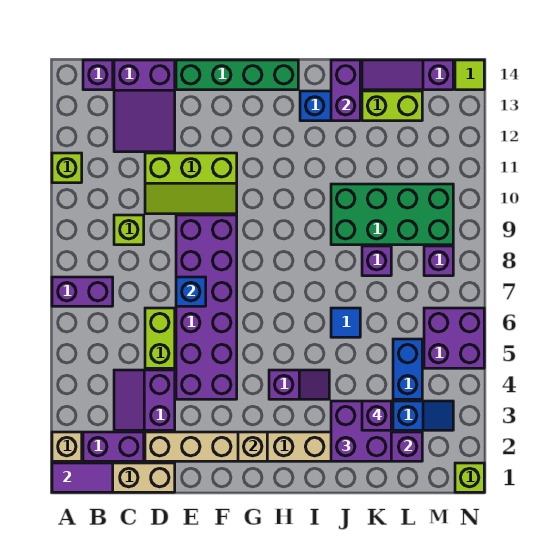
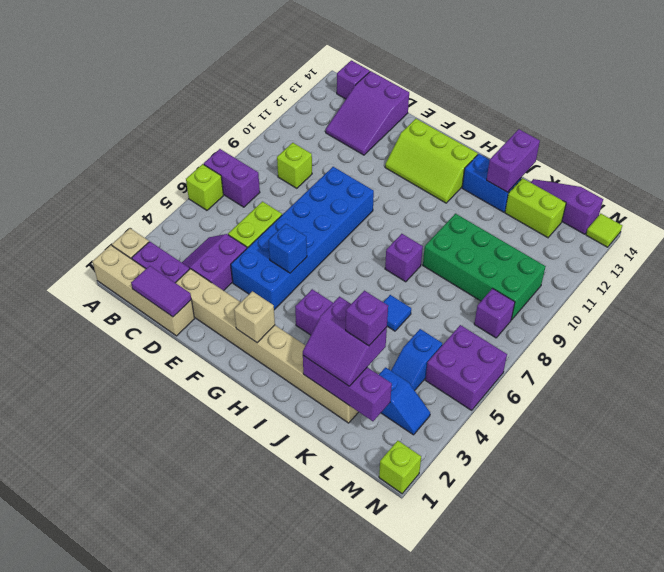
purple 1x2 tile [52,463,113,492] -> purple 1x2 tile moved to [131,266,191,317]
lime 1x1 brick [52,153,82,183] -> lime 1x1 brick moved to [186,164,223,210]
lime 2x3 slope [145,153,237,214] -> lime 2x3 slope moved to [385,119,478,203]
purple 2x6 brick [176,215,237,399] -> blue 2x6 brick [231,167,374,310]
blue 1x1 brick [176,277,206,306] -> blue 1x1 brick moved to [268,224,307,273]
green 1x4 brick [176,60,298,90] -> none
purple 2x2 brick [331,401,391,461] -> purple 2x2 slope [303,297,387,386]
purple 1x1 brick [362,246,391,276] -> purple 1x1 brick moved to [385,234,423,282]
blue 1x2 brick [393,339,422,399] -> blue 1x2 slope [391,329,442,390]

